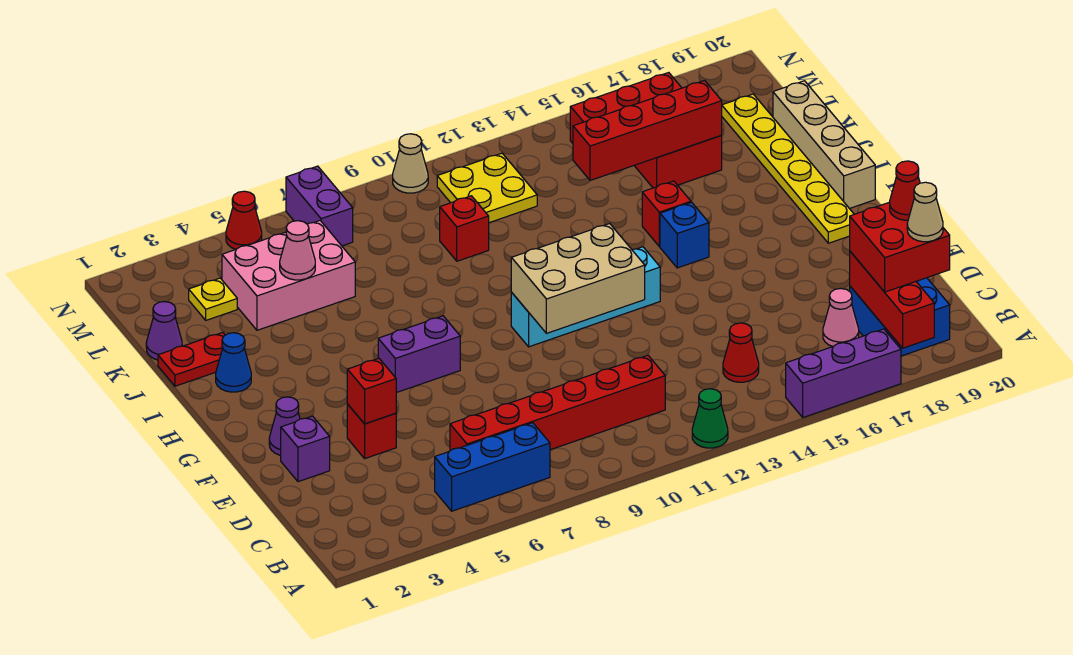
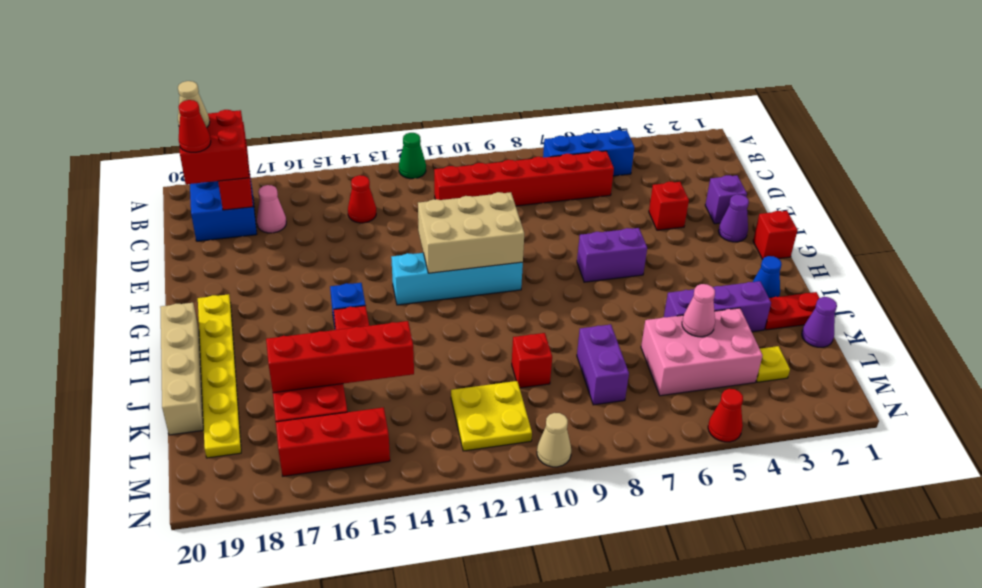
purple 1x3 brick [786,329,901,417] -> purple 1x3 brick moved to [664,281,771,332]
red 1x1 brick [347,358,396,424] -> red 1x1 brick moved to [753,211,798,259]
purple 1x2 brick [286,166,353,246] -> purple 1x2 brick moved to [577,324,629,405]

